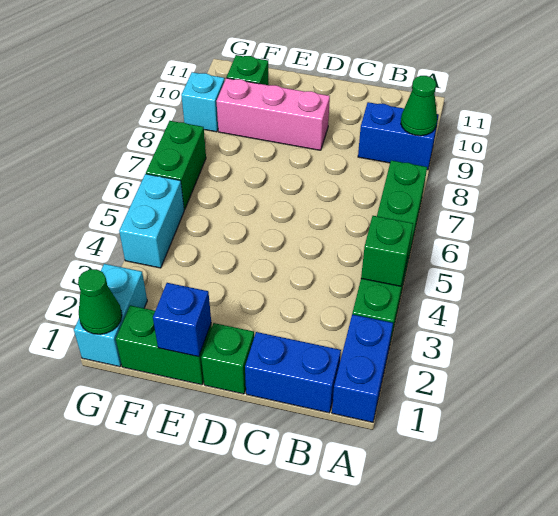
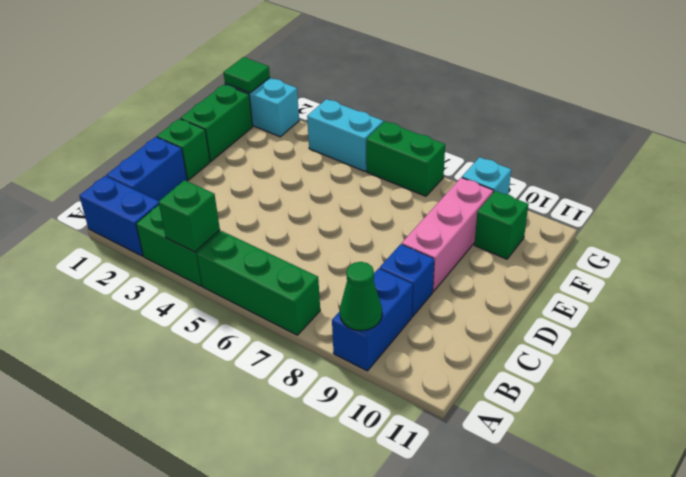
blue 1x1 brick [153,283,211,357] -> blue 1x1 brick moved to [380,244,434,317]
green 1x1 cone [78,269,122,334] -> green 1x1 tile [223,57,270,93]

